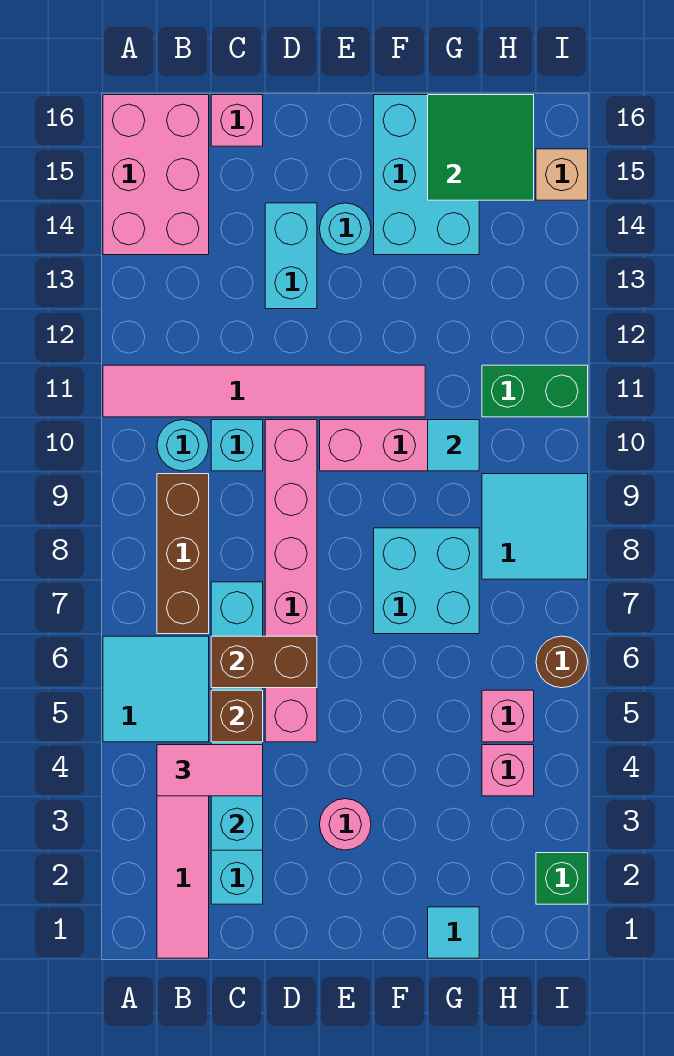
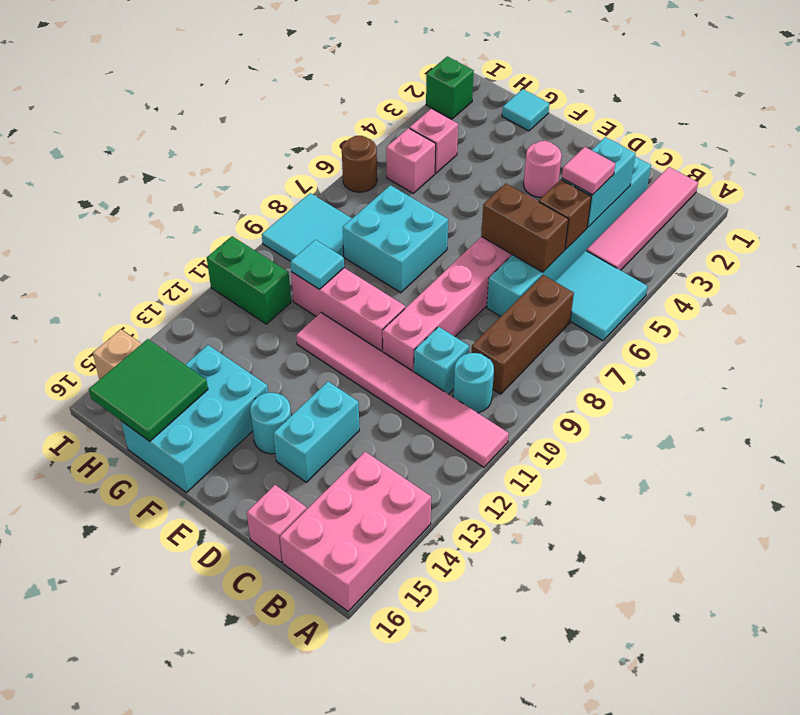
pink 1x2 tile [157,745,263,796] -> pink 1x1 tile [562,147,615,195]

